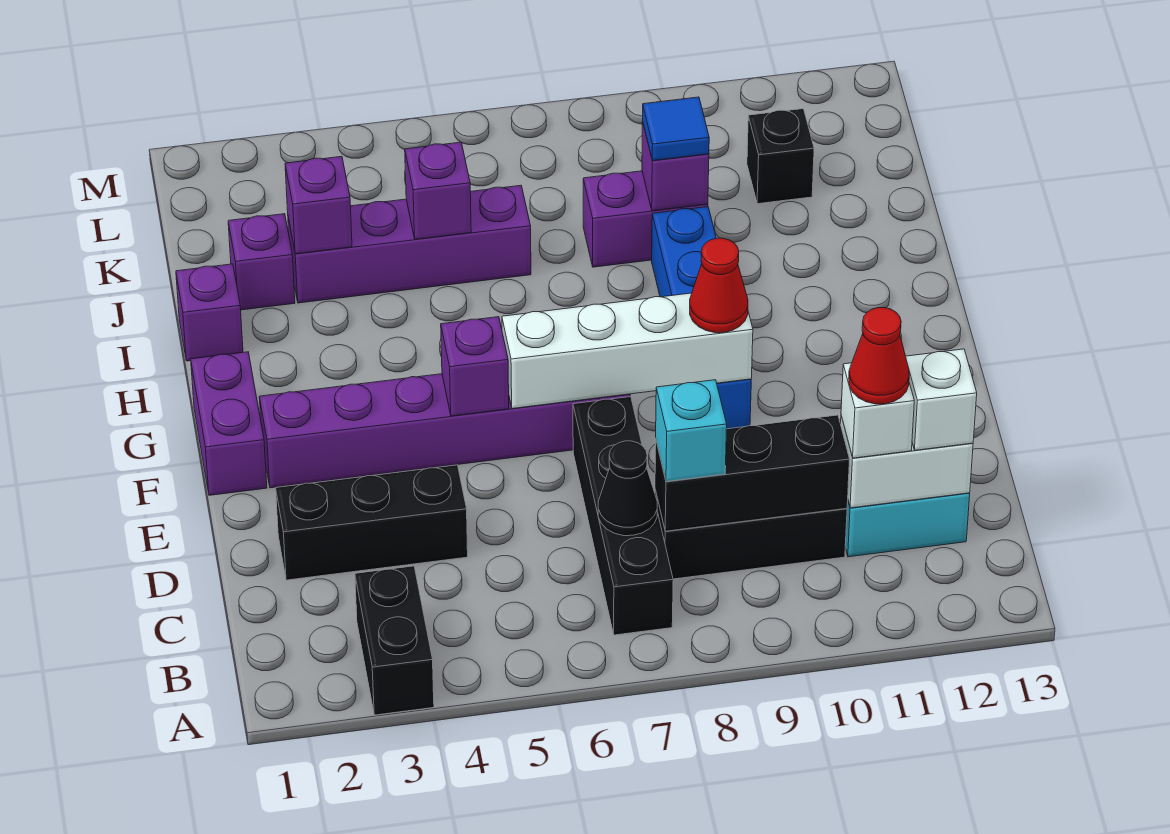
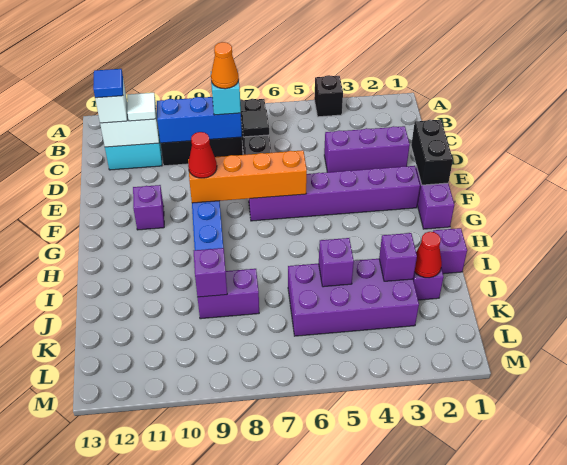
black 1x2 brick [355,566,434,715] -> black 1x2 brick moved to [411,120,453,185]
black 1x1 cone [598,441,657,536] -> black 1x1 tile [241,109,269,137]
black 1x3 brick [655,415,850,531] -> blue 1x3 brick [157,97,242,143]
none -> orange 1x1 cone [211,42,239,89]
white 1x1 brick [841,363,914,458] -> white 1x1 tile [127,93,156,121]
red 1x1 cone [849,308,909,404] -> red 1x1 cone moved to [414,232,442,278]
black 1x3 brick [276,465,468,580] -> purple 1x3 brick [324,126,410,172]
purple 1x1 brick [441,317,509,416] -> purple 1x1 brick moved to [133,185,164,230]
white 1x4 brick [502,293,753,409] -> orange 1x4 brick [188,150,307,203]
purple 1x4 brick [288,185,531,303] -> purple 2x4 brick [288,259,419,336]
blue 1x1 tile [643,97,709,161] -> blue 1x1 tile moved to [93,69,123,98]
black 1x1 brick [747,109,814,204] -> black 1x1 brick moved to [314,75,343,117]

